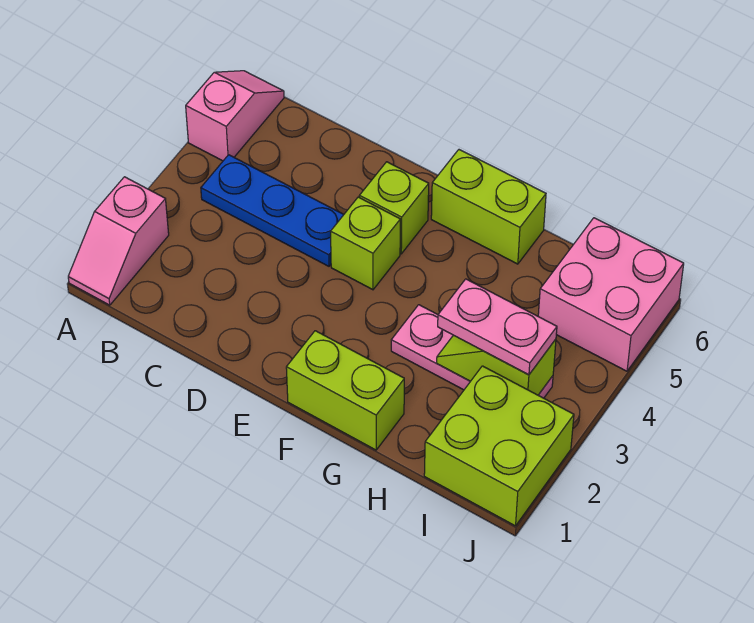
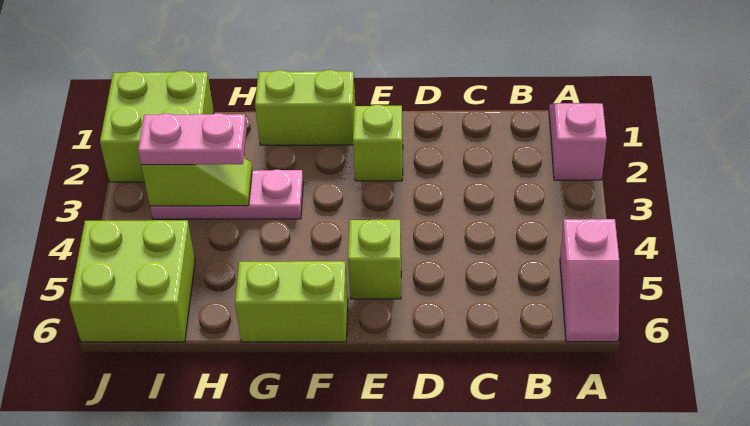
blue 1x3 plate [201,155,344,266] -> none
lime 1x1 brick [331,197,400,290] -> lime 1x1 brick moved to [353,105,403,181]
pink 2x2 brick [538,218,684,371] -> lime 2x2 brick [69,220,195,342]

